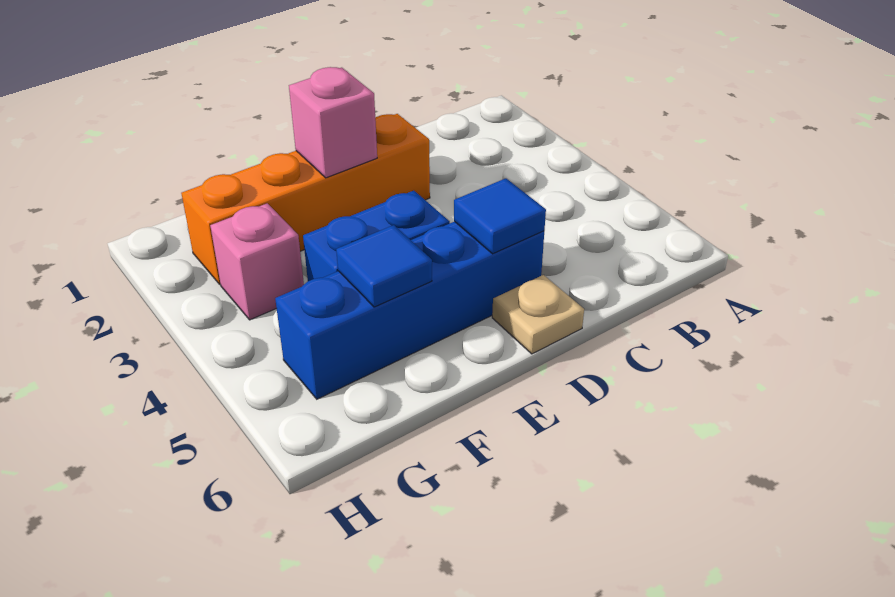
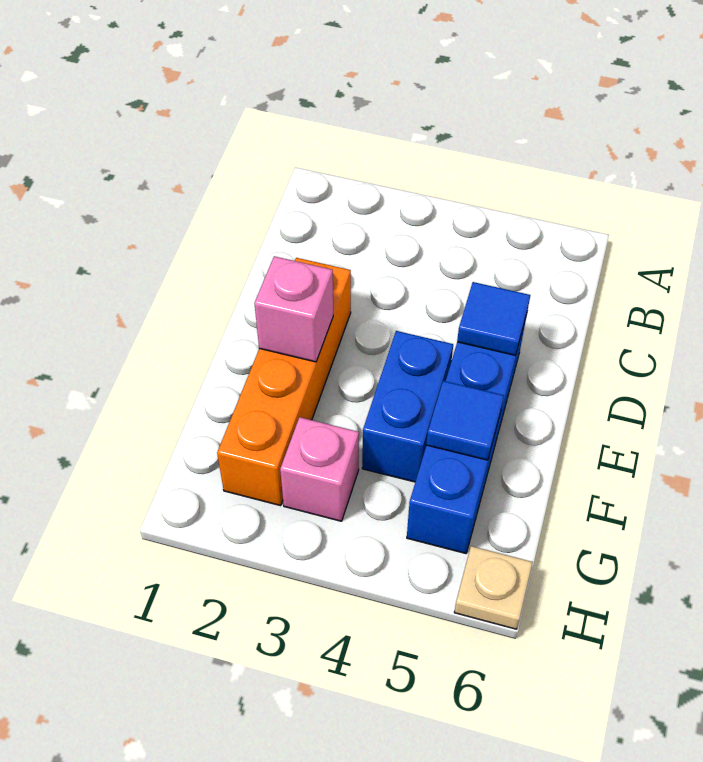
tan 1x1 plate [492,275,584,354] -> tan 1x1 plate moved to [454,546,533,629]

